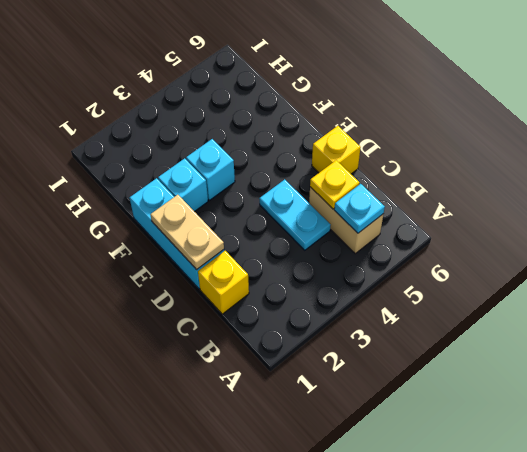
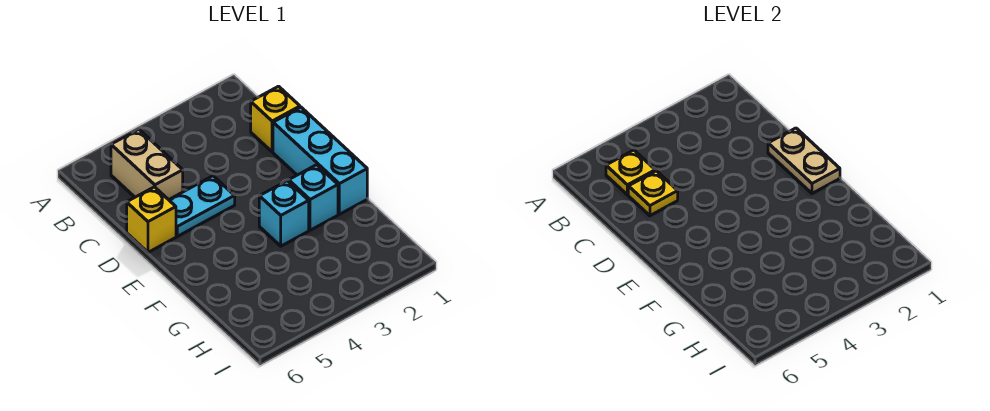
cyan 1x1 plate [334,184,385,233] -> yellow 1x1 plate [606,150,655,195]
cyan 1x2 plate [259,179,330,250] -> cyan 1x2 plate turned to [169,176,235,236]

